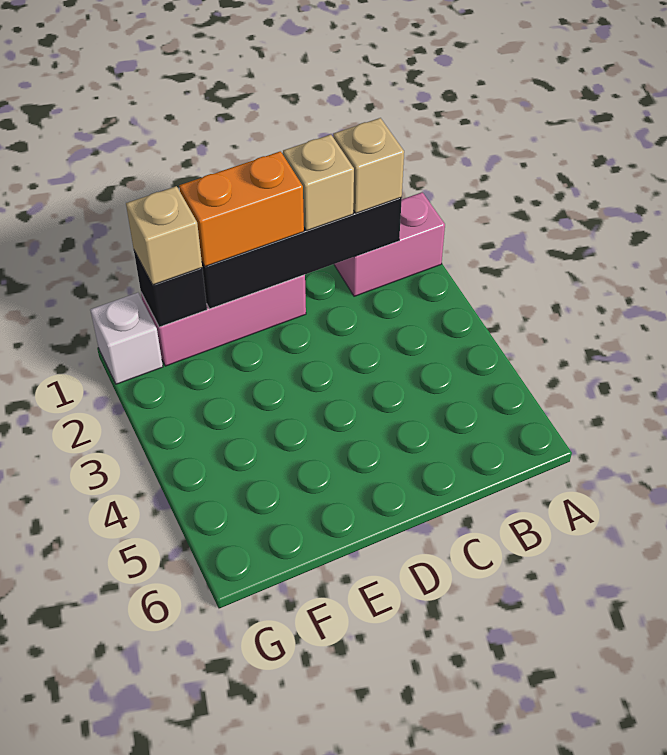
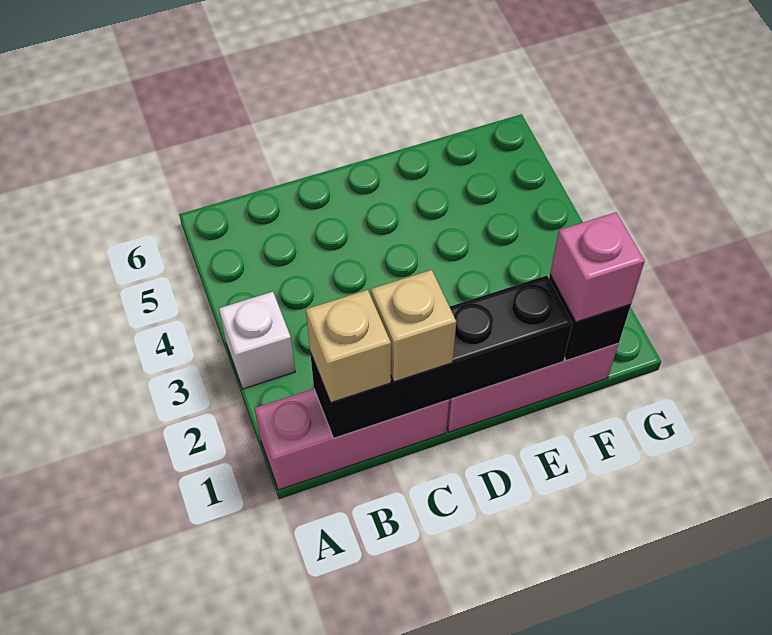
pink 1x2 brick [334,192,445,296] -> pink 1x3 brick [254,389,449,490]
orange 1x2 brick [179,151,304,266] -> none
tan 1x1 brick [126,186,202,285] -> pink 1x1 brick [550,212,645,322]
white 1x1 brick [91,293,163,384] -> white 1x1 brick moved to [219,292,295,389]

